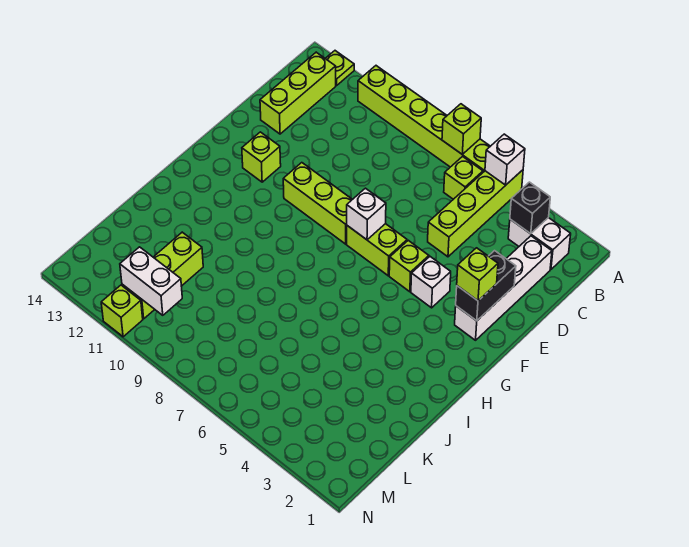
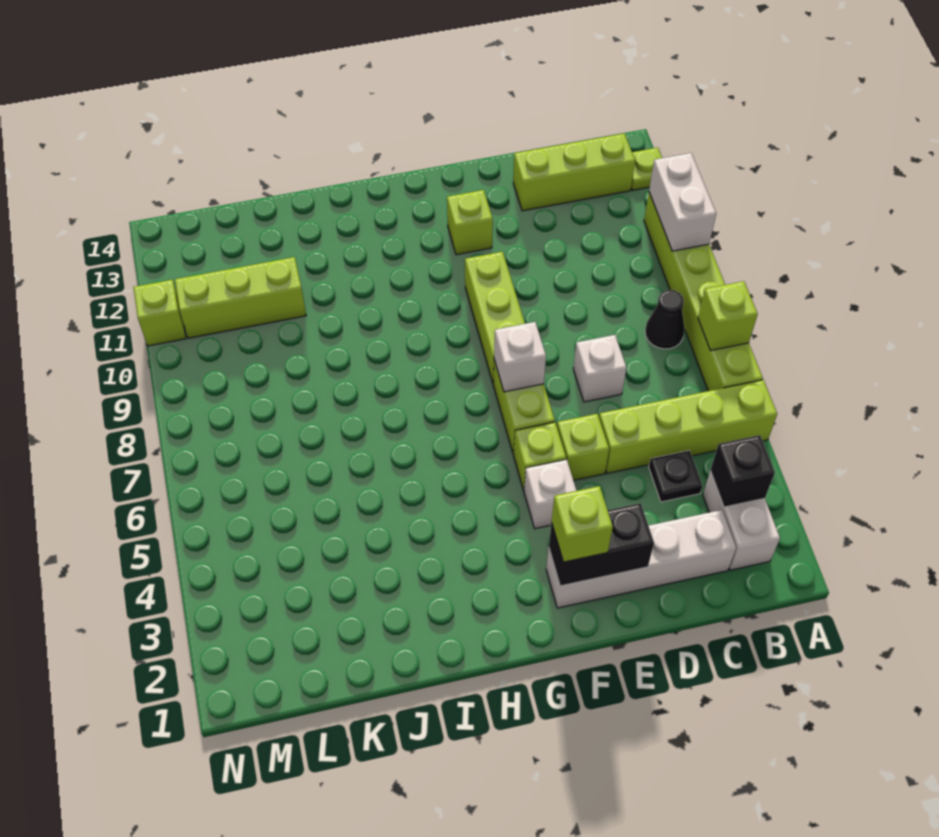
white 1x1 brick [485,134,525,185] -> white 1x1 brick moved to [573,335,626,402]
lime 1x1 brick [444,157,483,199] -> lime 1x1 brick moved to [557,414,609,480]
none -> black 1x1 cone [645,290,685,349]
none -> black 1x1 plate [649,450,702,502]
white 1x2 brick [120,247,182,315] -> white 1x2 brick moved to [649,153,716,251]

